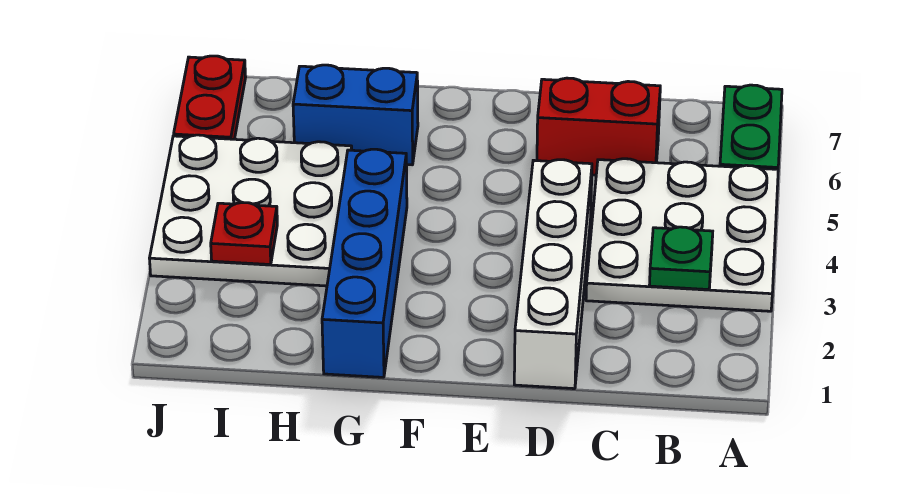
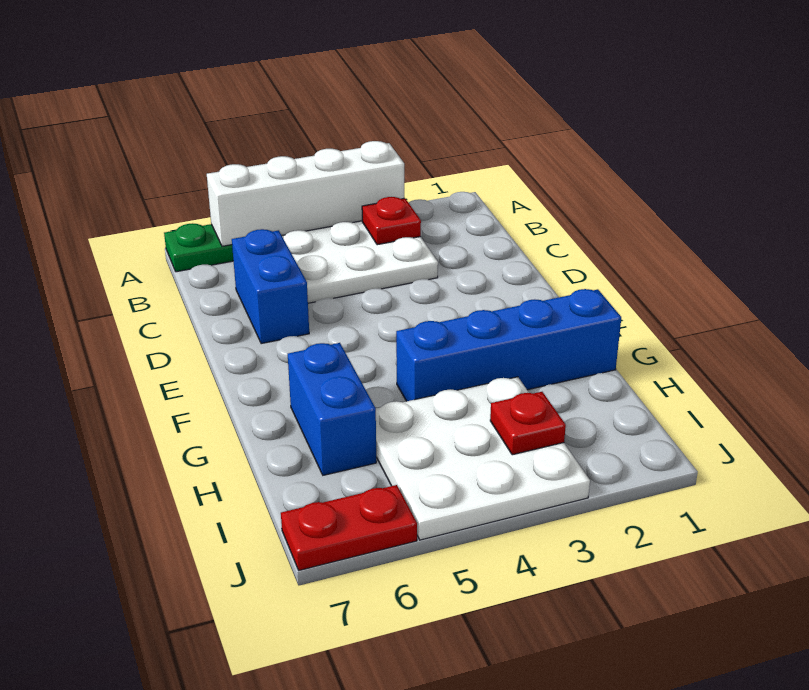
green 1x1 plate [649,227,713,290] -> red 1x1 plate [362,197,421,245]
red 1x2 brick [537,78,660,175] -> blue 1x2 brick [232,229,309,344]
white 1x4 brick [514,160,592,389] -> white 1x4 brick moved to [207,141,404,246]

